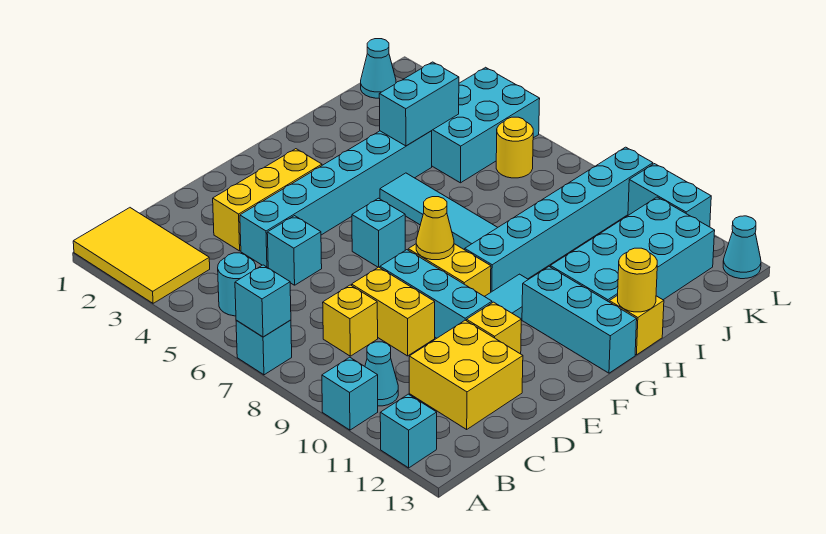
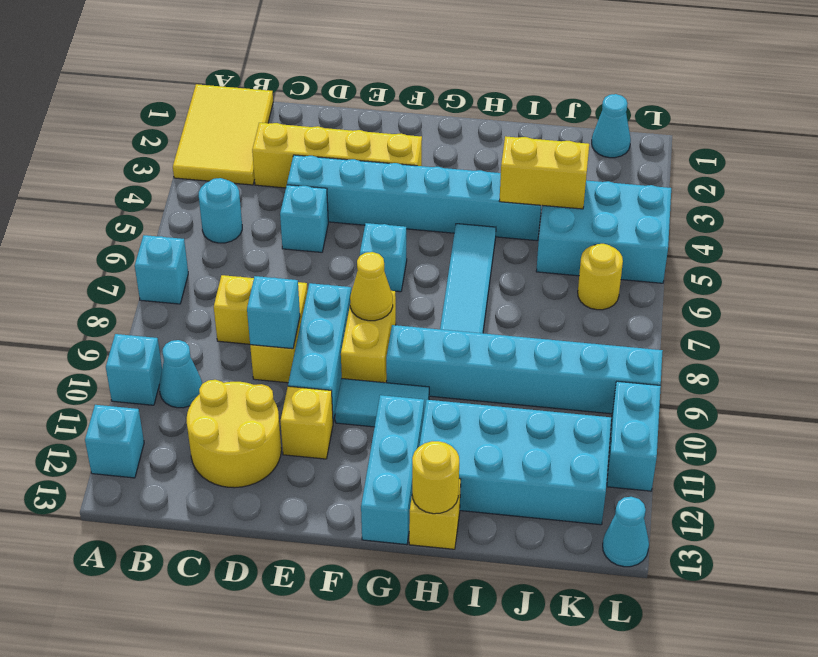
cyan 1x1 brick [235,265,291,337] -> cyan 1x1 brick moved to [247,276,300,349]
yellow 2x2 brick [409,320,523,429] -> yellow 2x2 round brick [187,380,281,488]
yellow 1x3 brick [213,149,322,251] -> yellow 1x4 brick [252,123,422,188]
cyan 1x2 brick [379,62,459,146] -> yellow 1x2 brick [499,136,589,209]

